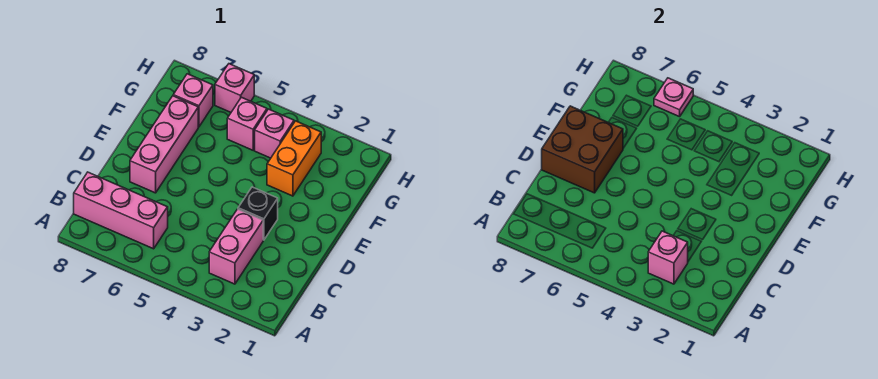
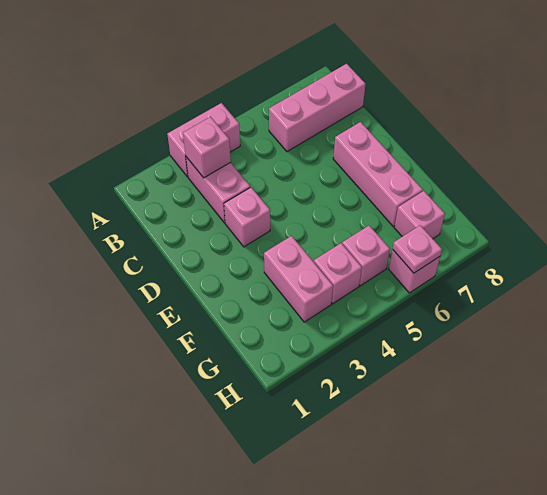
none -> pink 1x2 brick [167,103,240,177]
black 1x1 brick [238,187,278,240] -> pink 1x1 brick [224,187,270,247]
brown 2x2 brick [542,106,623,193] -> none
orange 1x2 brick [267,121,321,196] -> pink 1x2 brick [264,236,333,322]

